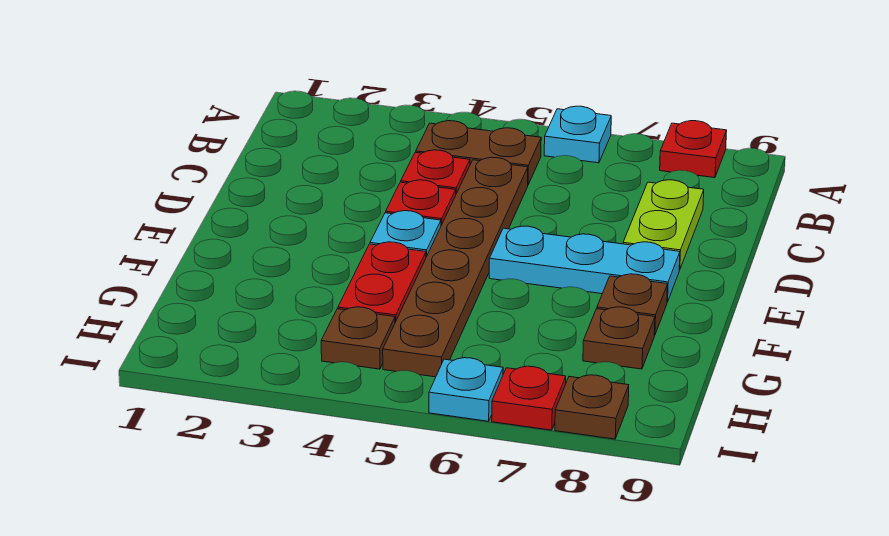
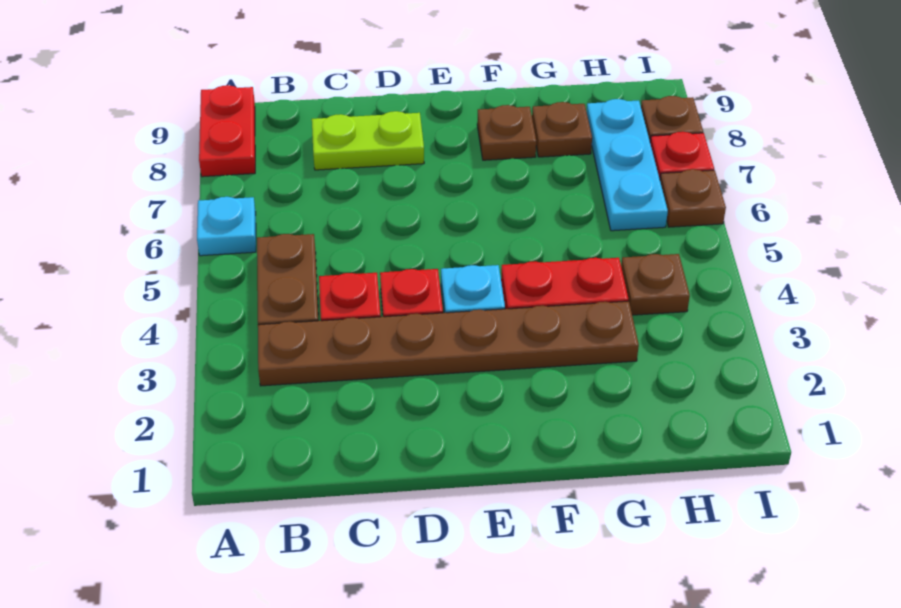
red 1x1 plate [660,121,727,178] -> red 1x2 plate [199,85,255,177]
brown 1x6 plate [383,157,528,377] -> brown 1x6 plate moved to [258,301,639,386]
cyan 1x3 plate [489,226,680,302] -> cyan 1x3 plate moved to [587,99,668,231]
cyan 1x1 plate [429,358,503,421] -> brown 1x1 plate [660,169,726,227]

